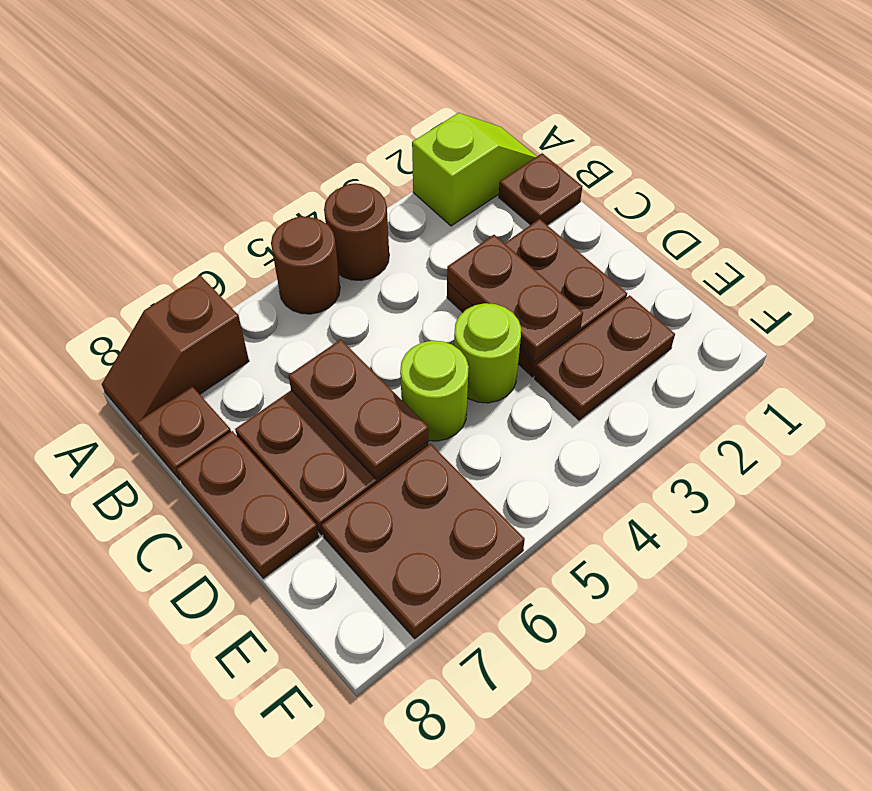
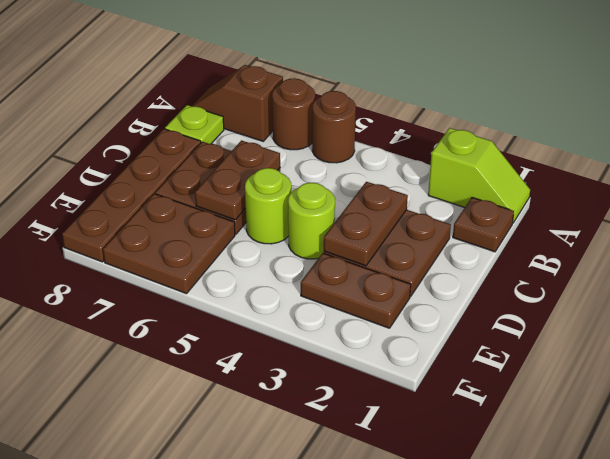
brown 1x1 round brick [324,183,389,280] -> brown 1x1 round brick moved to [272,78,315,150]
brown 1x1 plate [137,386,231,480] -> lime 1x1 plate [165,105,224,144]
brown 1x2 plate [177,431,319,578] -> brown 1x4 plate [62,129,201,262]

